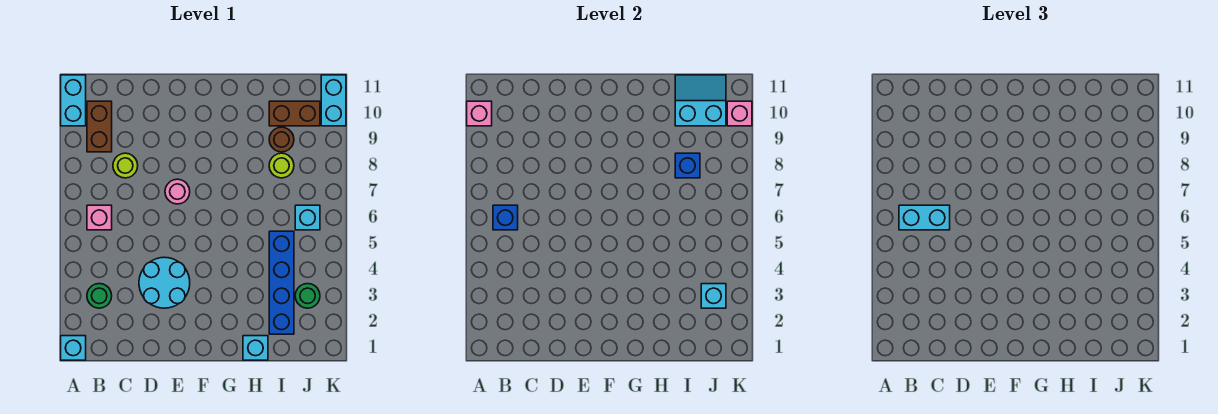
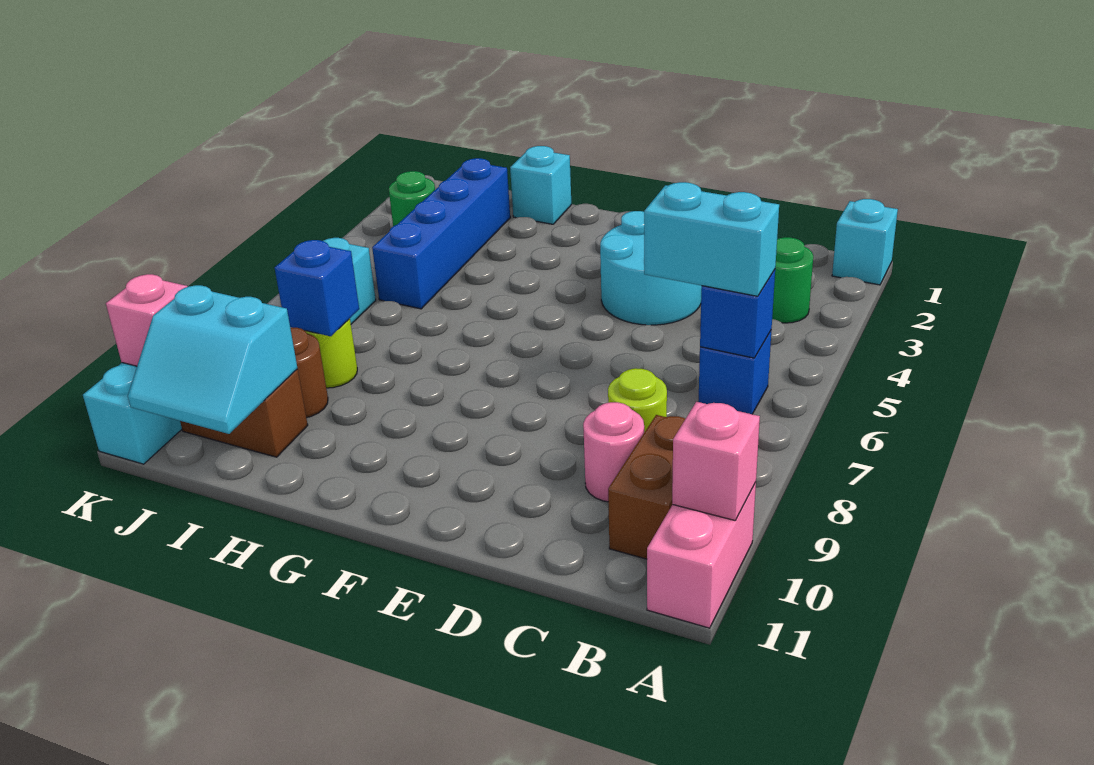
cyan 1x2 brick [61,75,86,126] -> pink 1x2 brick [647,482,756,628]
pink 1x1 brick [87,205,112,230] -> blue 1x1 brick [698,331,771,414]
pink 1x1 round brick [165,179,190,204] -> pink 1x1 round brick moved to [583,402,644,502]
cyan 1x1 brick [701,284,726,308] -> none

